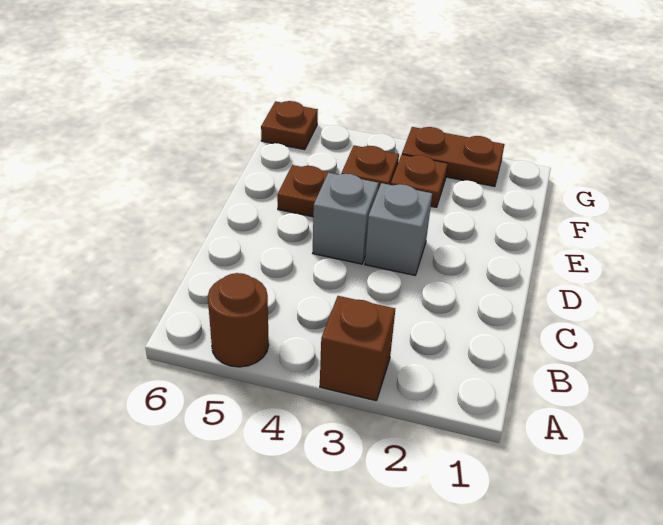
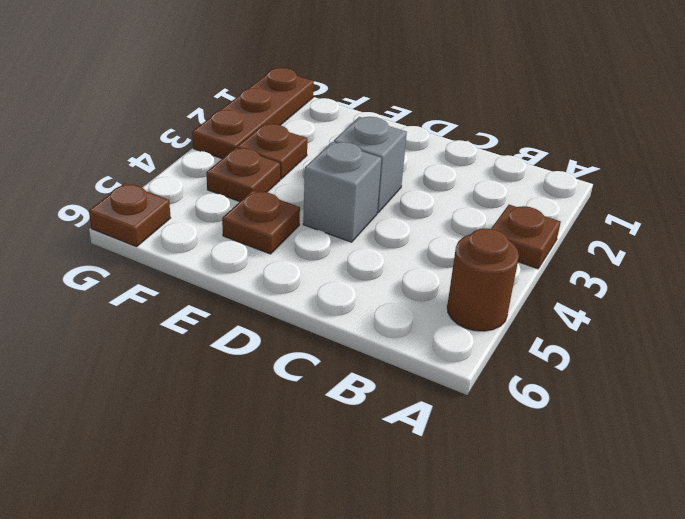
brown 1x1 brick [320,296,395,401] -> brown 1x1 plate [491,205,561,269]
brown 1x2 plate [402,127,504,187] -> brown 1x3 plate [192,68,314,159]

